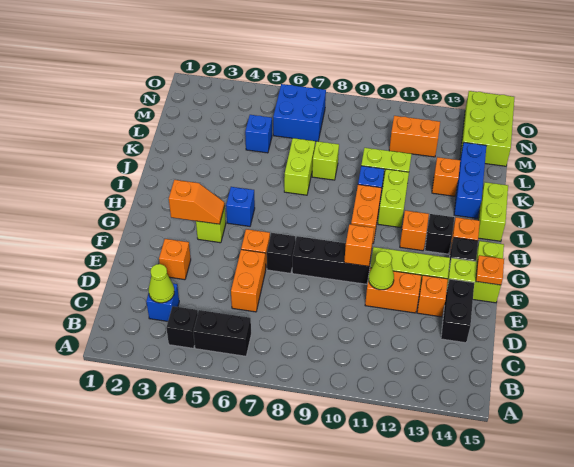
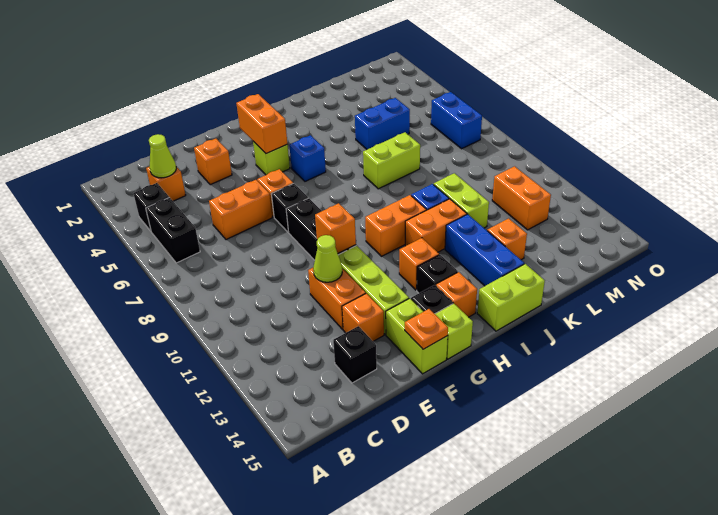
blue 1x1 brick [146,284,179,321] -> orange 1x1 brick [146,167,186,201]
black 1x2 brick [441,279,474,343] -> black 1x1 brick [333,326,377,383]
orange 1x2 slope [169,180,225,224] -> orange 1x2 brick [236,94,287,154]
lime 1x2 brick [378,169,409,228] -> orange 1x2 brick [405,199,467,252]
blue 1x3 brick [454,142,486,218] -> blue 1x3 brick turned to [445,214,524,286]
lime 1x1 brick [312,141,339,180] -> none
blue 1x1 brick [245,115,272,153] -> blue 1x2 brick [355,98,410,149]
blue 2x2 brick [273,84,326,141] -> blue 1x2 brick [431,92,482,149]
lime 2x3 brick [460,91,514,166] -> none

